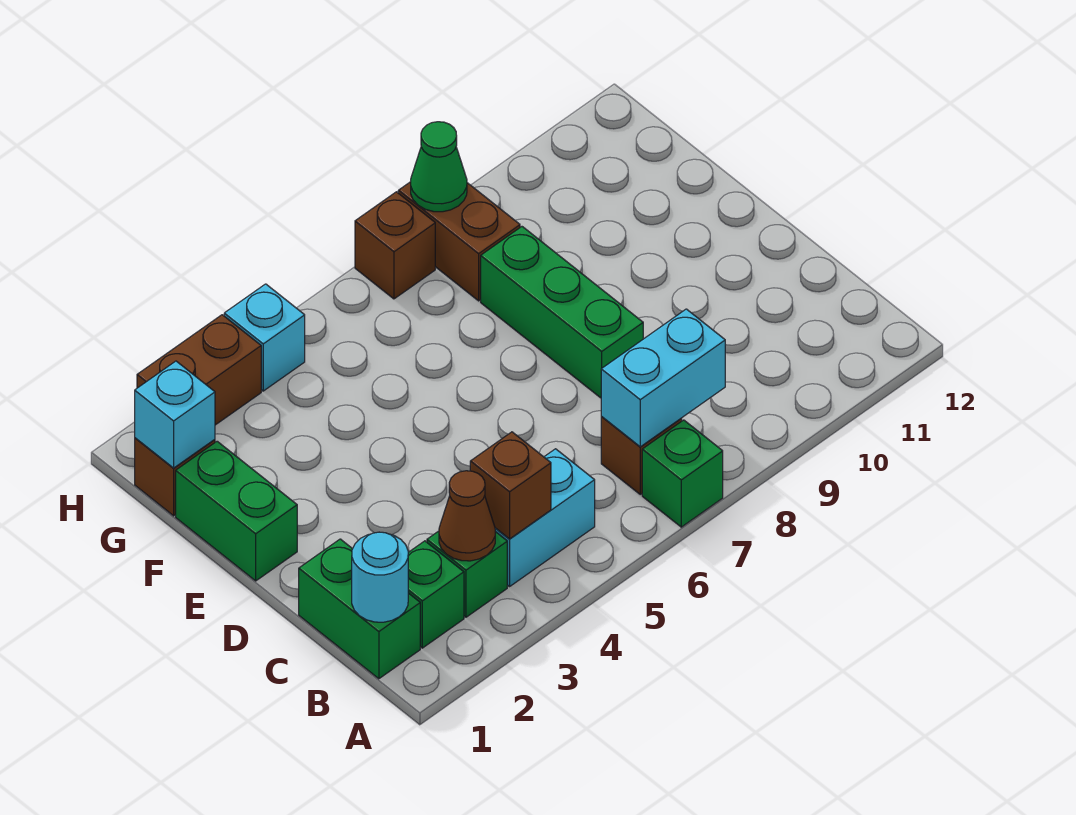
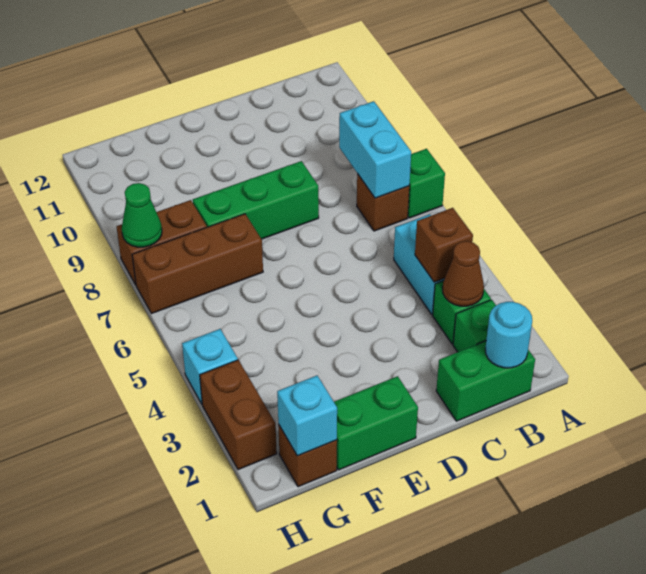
brown 1x1 brick [355,192,435,299] -> brown 1x3 brick [132,214,263,314]

